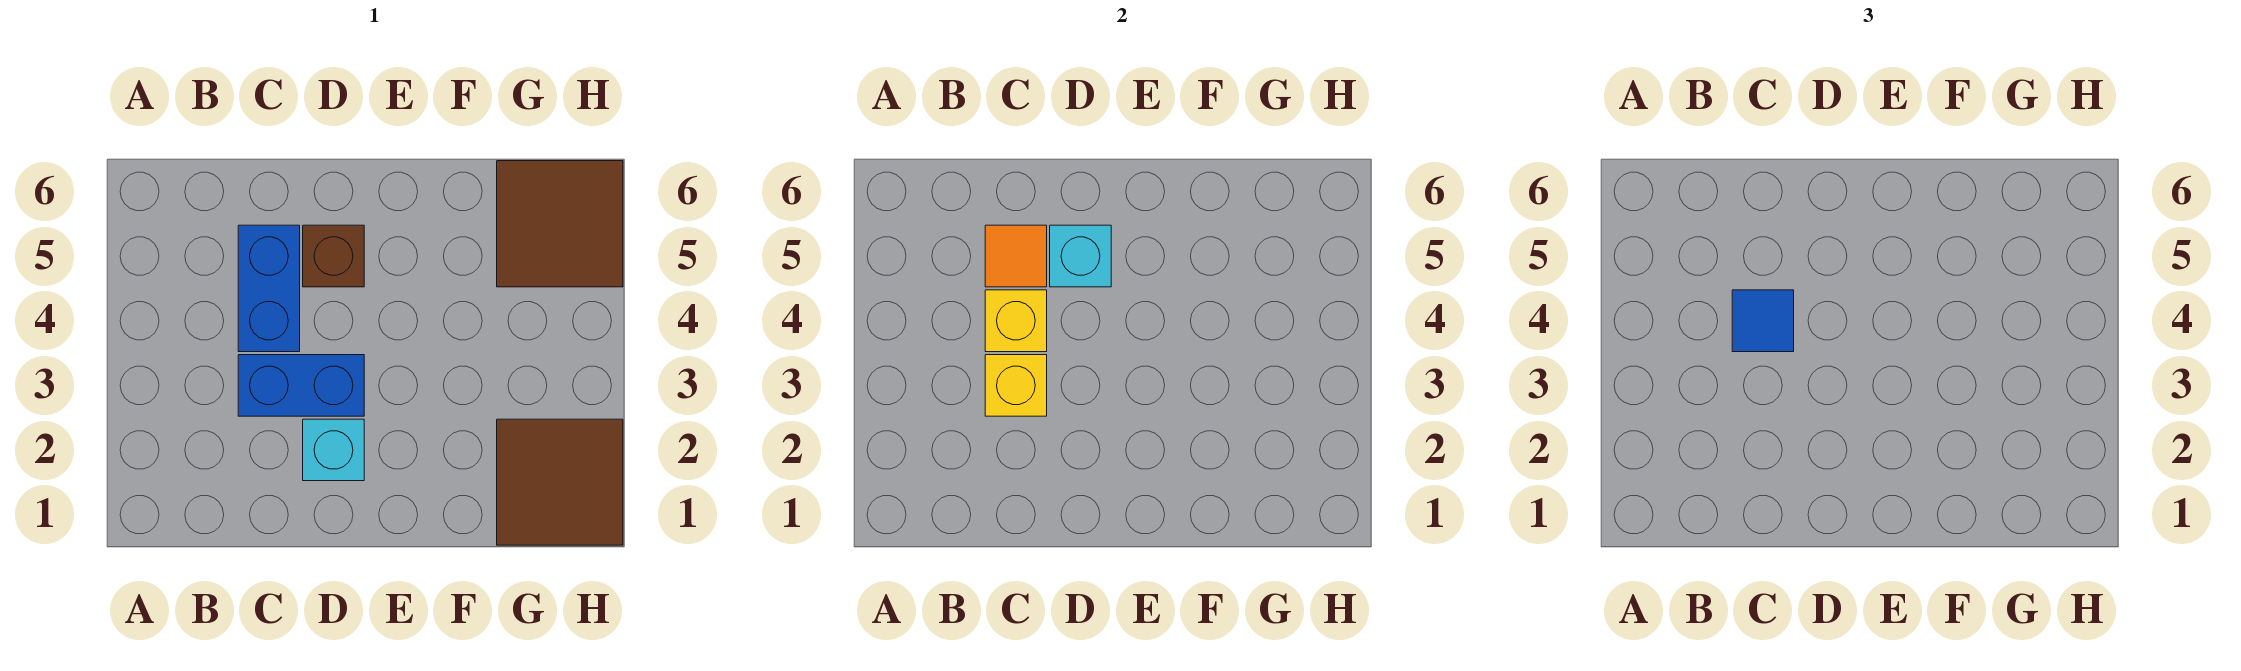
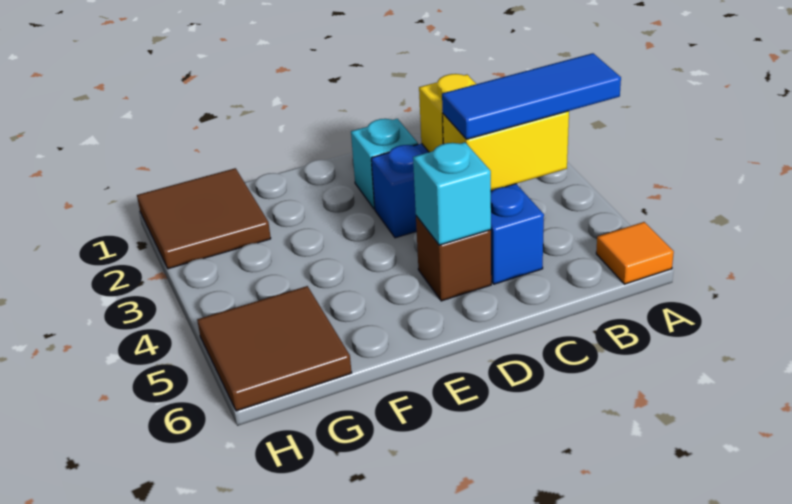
yellow 1x1 brick [985,290,1047,352] -> yellow 1x2 brick [443,111,569,191]
blue 1x1 tile [1732,290,1794,352] -> blue 1x3 tile [442,53,621,139]
orange 1x1 tile [985,225,1047,287] -> orange 1x1 tile moved to [596,222,674,284]

